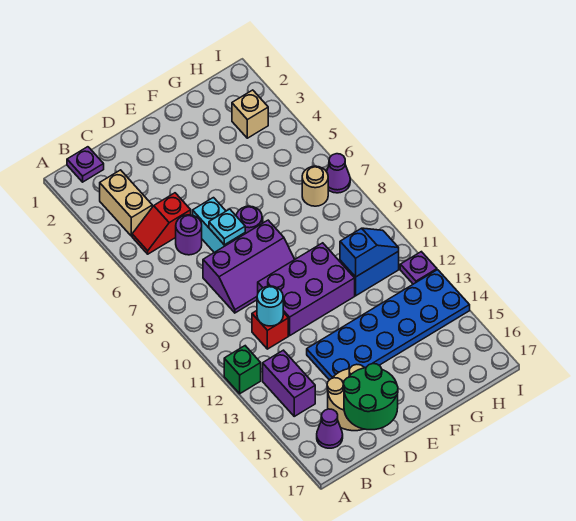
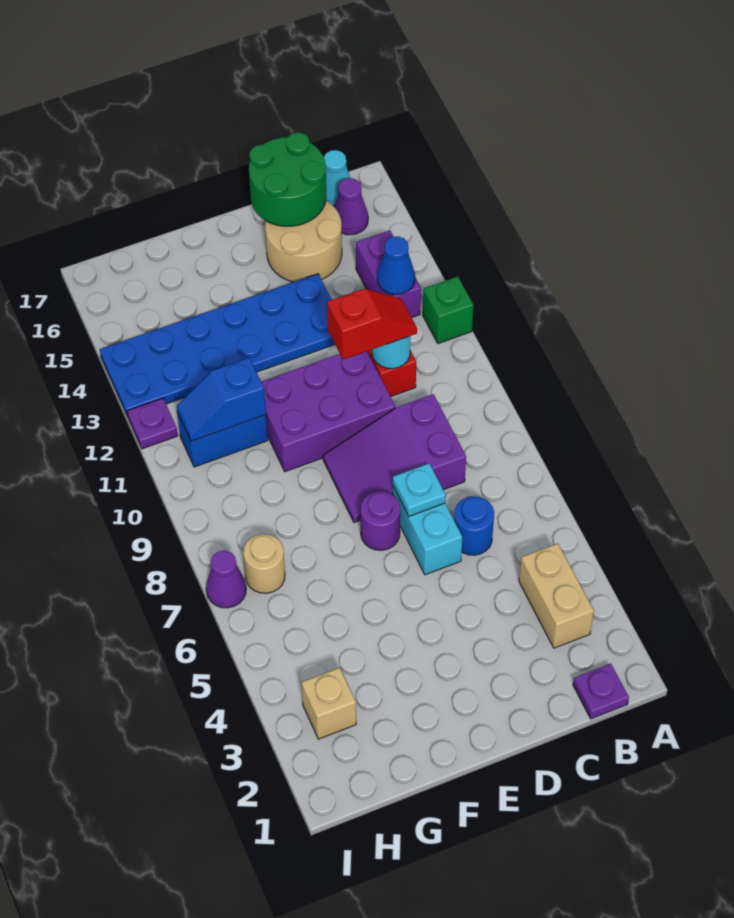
red 1x2 slope [132,193,191,254] -> red 1x2 slope moved to [327,289,417,360]
none -> blue 1x1 cone [377,236,415,295]
none -> cyan 1x1 cone [324,150,350,206]
purple 1x1 round brick [176,215,202,255] -> blue 1x1 round brick [454,496,494,555]
purple 2x3 slope [203,220,295,313] -> purple 2x3 slope turned to [323,394,466,523]

